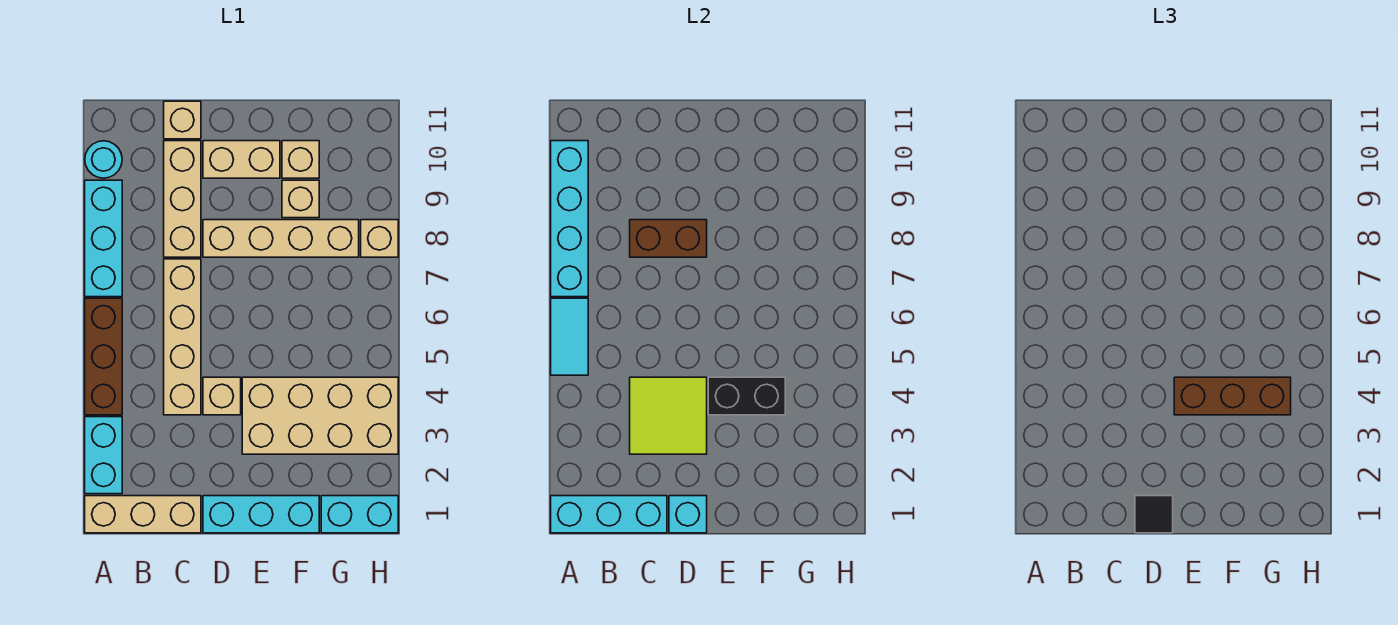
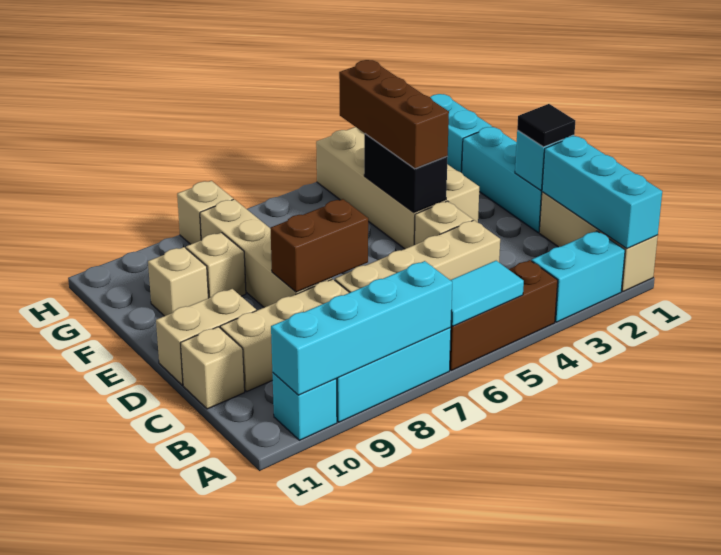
cyan 1x1 round brick [85,141,122,178] -> cyan 1x1 brick [272,373,337,440]
lime 2x2 tile [630,377,707,454] -> none
brown 1x2 brick [630,220,707,257] -> brown 1x2 brick turned to [270,199,368,292]
tan 1x2 brick [203,141,280,178] -> tan 1x2 brick turned to [156,289,256,385]

